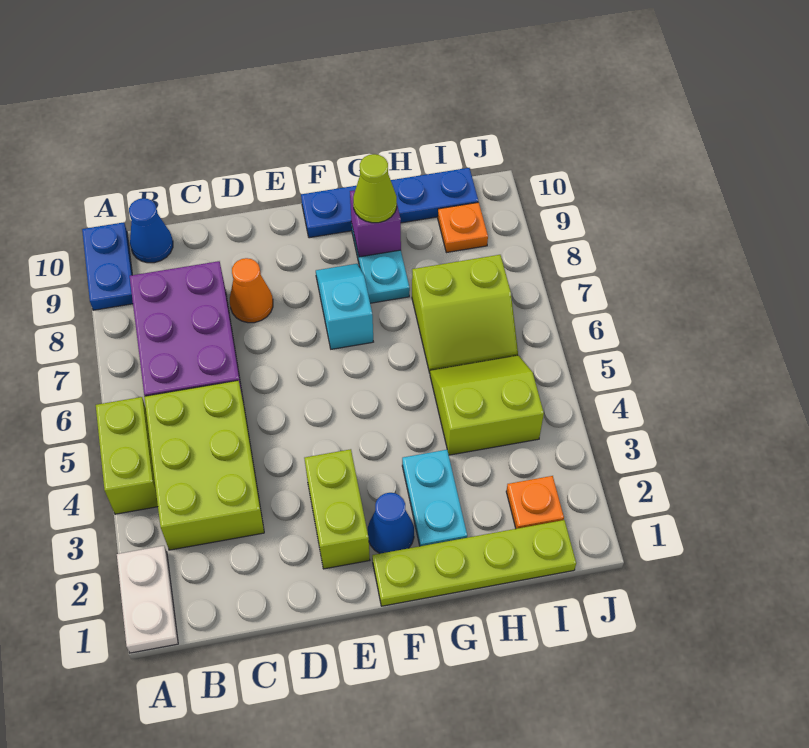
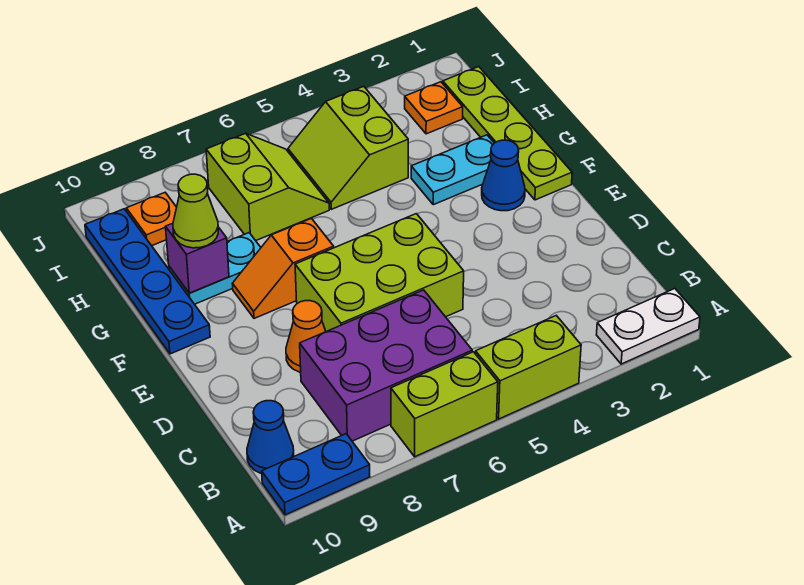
lime 2x3 brick [144,381,264,550] -> lime 2x3 brick moved to [295,214,464,332]
lime 1x2 brick [304,449,370,569] -> lime 1x2 brick moved to [391,352,498,457]
cyan 1x2 slope [316,264,373,349] -> orange 1x2 slope [232,219,334,318]

